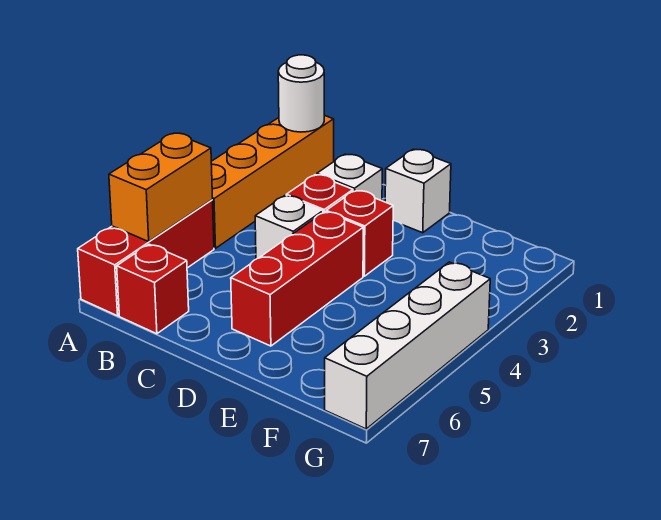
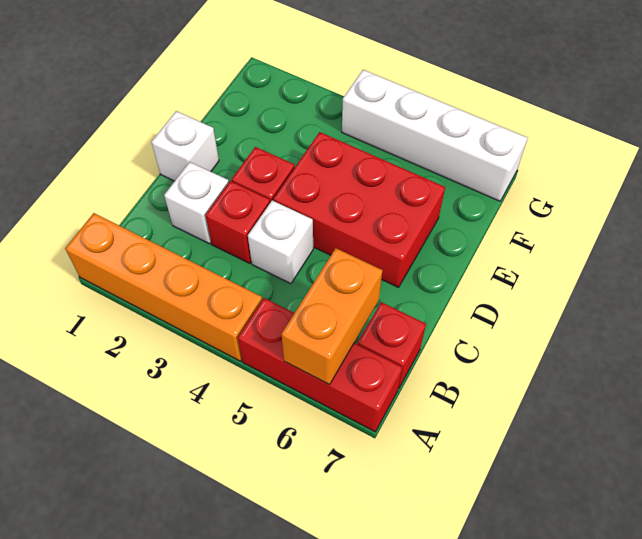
white 1x1 round brick [278,55,324,132] -> none
orange 1x2 brick [109,133,213,242] -> orange 1x2 brick turned to [281,248,382,384]
red 1x3 brick [231,212,363,346] -> red 2x3 brick [273,132,445,287]

